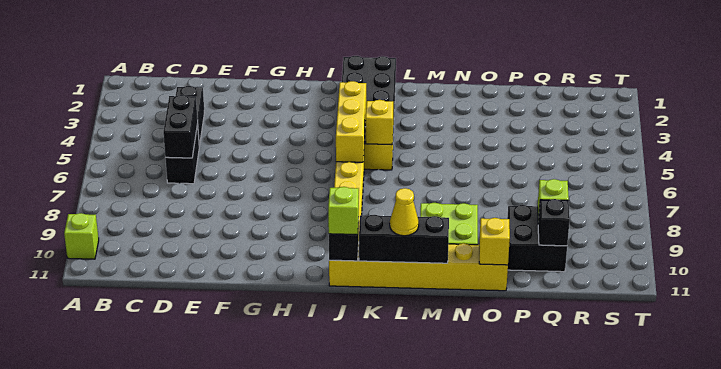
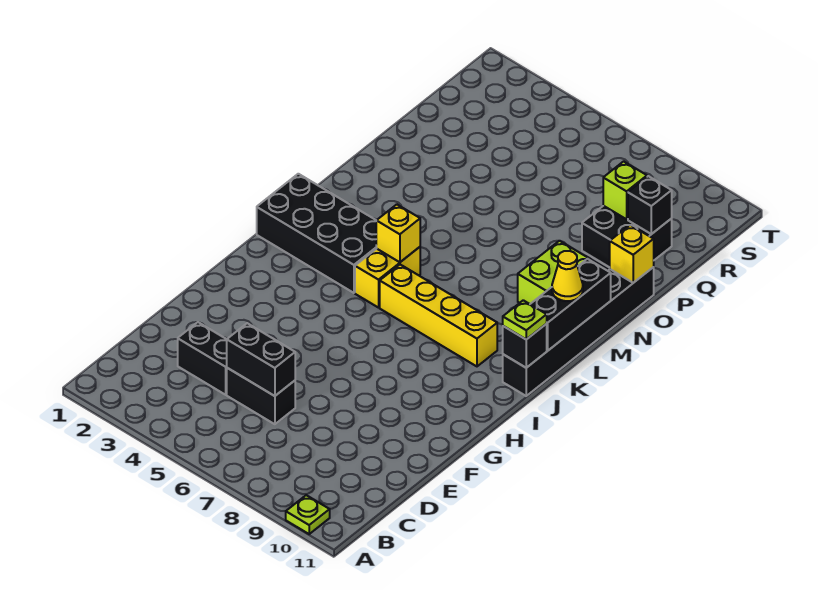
lime 1x1 brick [64,213,99,259] -> lime 1x1 plate [286,495,330,534]
yellow 1x3 brick [336,81,366,162] -> none
yellow 1x6 brick [329,243,508,291] -> black 1x6 brick [503,267,654,396]
lime 1x1 brick [328,187,359,235] -> lime 1x1 plate [503,300,547,339]

